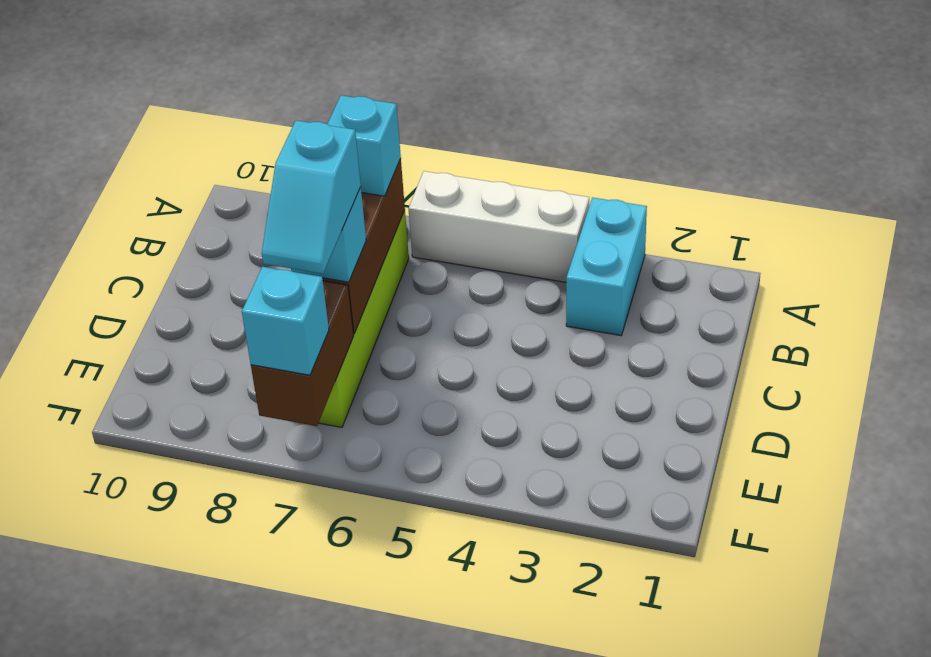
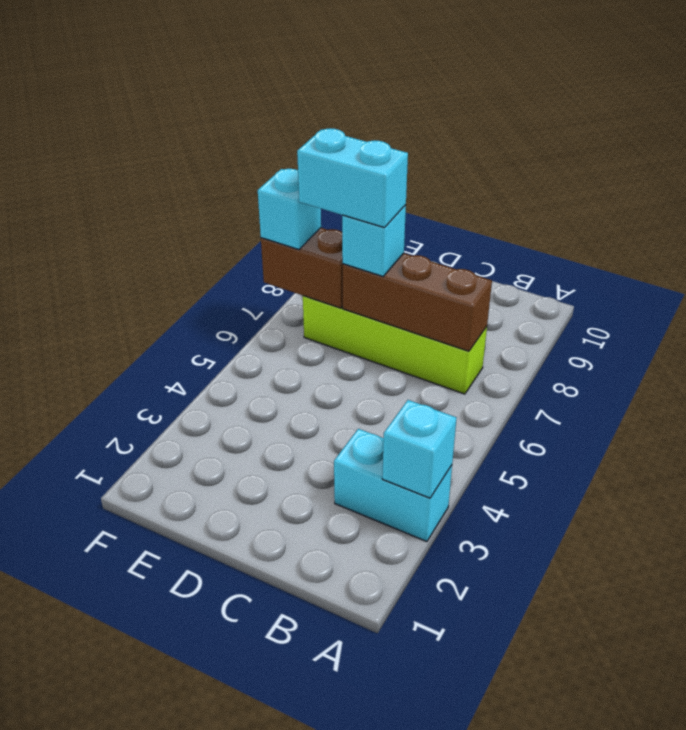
white 1x3 brick [408,171,589,282] -> none
cyan 1x1 brick [328,95,401,196] -> cyan 1x1 brick moved to [382,400,457,498]
cyan 1x2 slope [262,121,361,274] -> cyan 1x2 brick [297,128,408,228]

